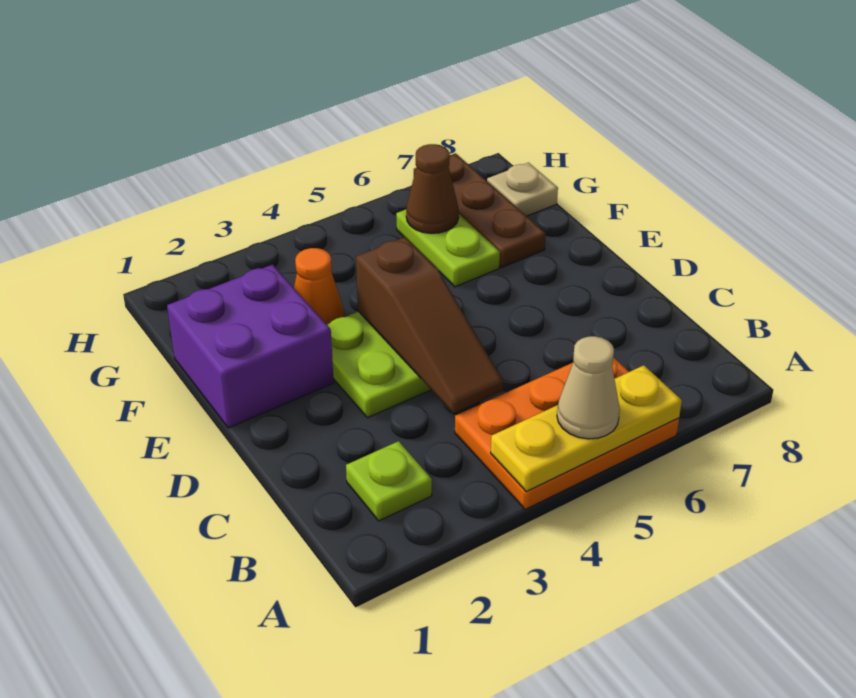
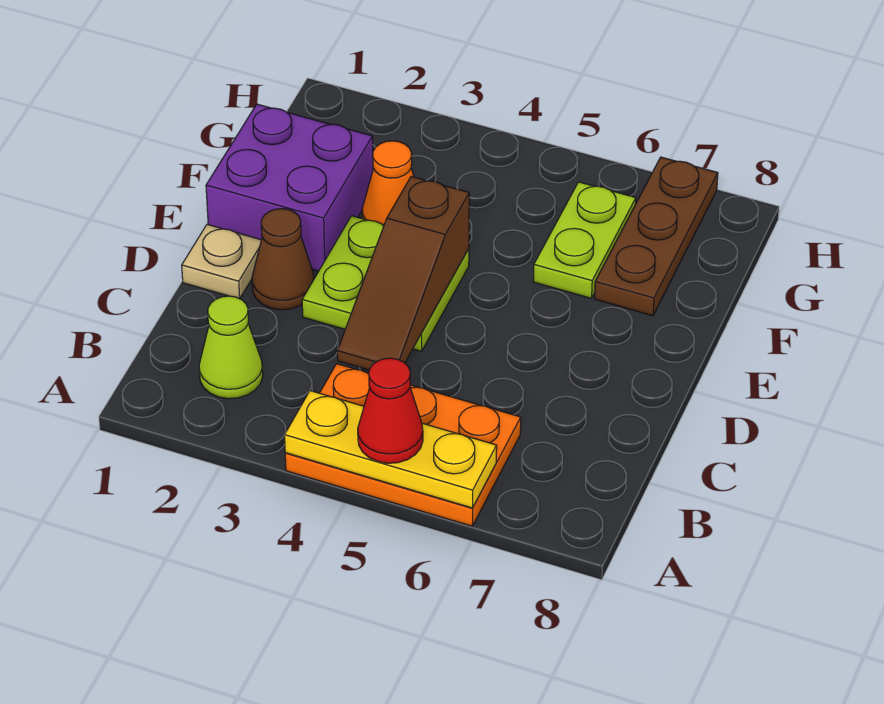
tan 1x1 cone [557,336,620,439] -> red 1x1 cone [358,358,423,463]
lime 1x1 plate [346,441,432,521] -> lime 1x1 cone [199,296,263,399]
brown 1x1 cone [406,144,459,233] -> brown 1x1 cone moved to [252,209,314,310]
tan 1x1 plate [487,163,558,216] -> tan 1x1 plate moved to [182,225,261,299]

